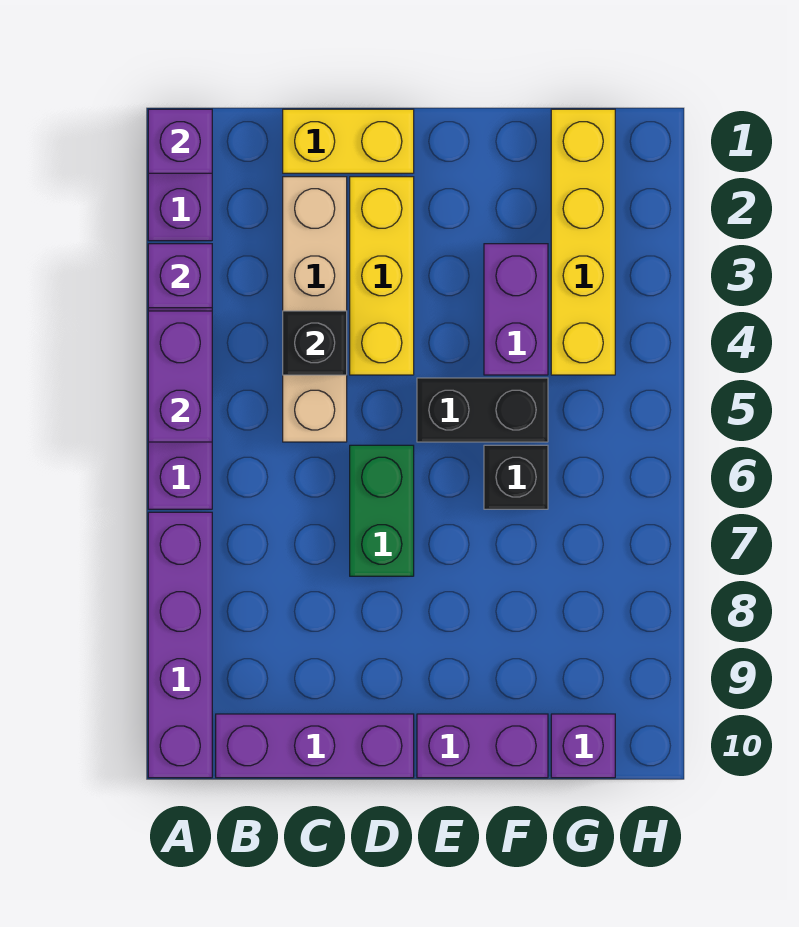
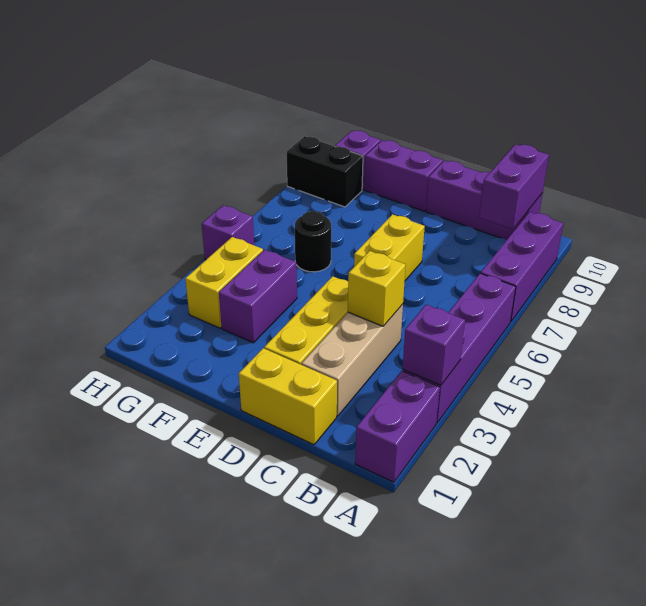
purple 1x1 brick [148,109,212,173] -> purple 1x1 brick moved to [202,205,254,260]
purple 1x2 brick [148,311,212,442] -> purple 1x2 brick moved to [479,144,549,229]
purple 1x4 brick [148,512,212,778] -> purple 1x3 brick [481,212,563,322]
tan 1x4 brick [283,177,347,442] -> tan 1x3 brick [302,304,403,416]
black 1x1 brick [283,311,347,375] -> yellow 1x1 brick [348,251,406,326]
green 1x2 brick [350,445,414,576] -> yellow 1x2 brick [354,214,425,280]
black 1x2 brick [417,378,548,442] -> black 1x2 brick moved to [287,136,363,207]
black 1x1 brick [484,445,548,509] -> black 1x1 round brick [295,211,331,272]
yellow 1x4 brick [551,109,615,375] -> yellow 1x2 brick [185,237,263,328]

